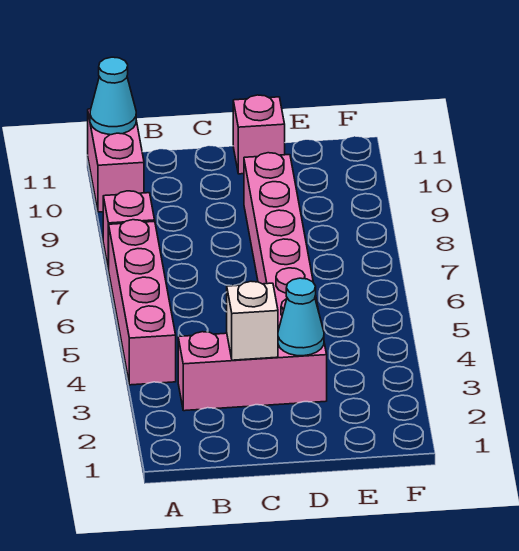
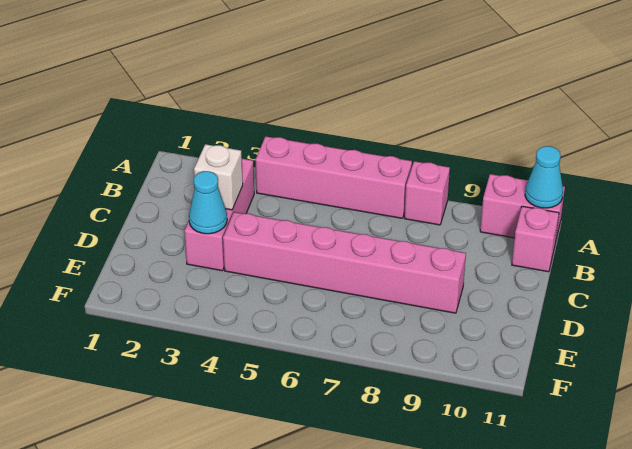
pink 1x1 brick [233,95,285,174] -> pink 1x1 brick moved to [512,206,559,272]

